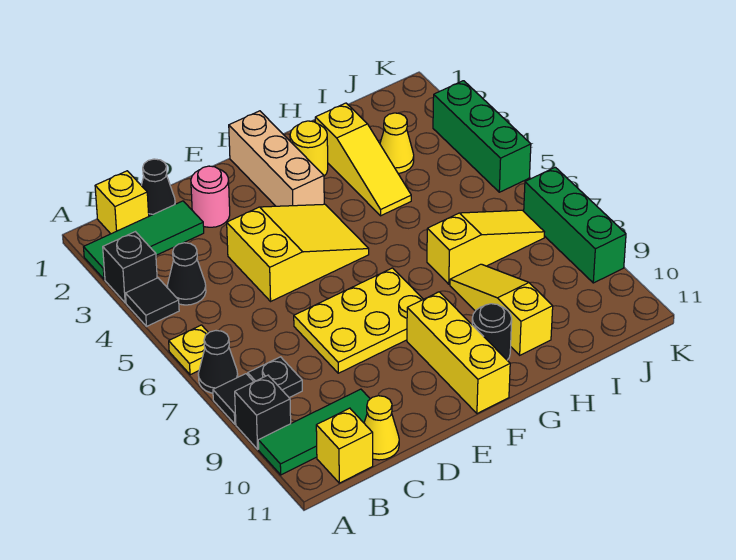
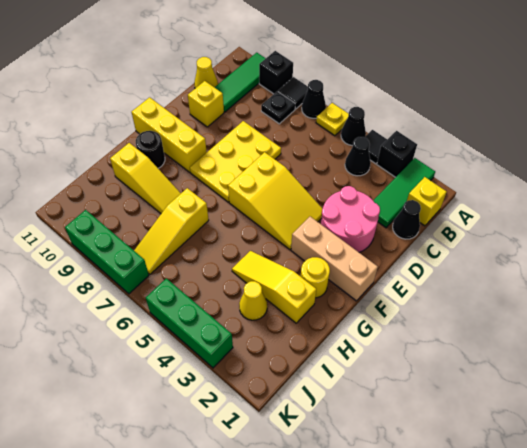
none -> black 1x1 cone [341,107,366,146]
yellow 1x1 brick [316,408,373,483] -> yellow 1x1 brick moved to [188,81,224,127]
pink 1x1 round brick [191,166,230,227] -> pink 2x2 round brick [321,186,380,252]
yellow 2x3 slope [227,204,369,301] -> yellow 2x3 slope turned to [228,152,322,250]

